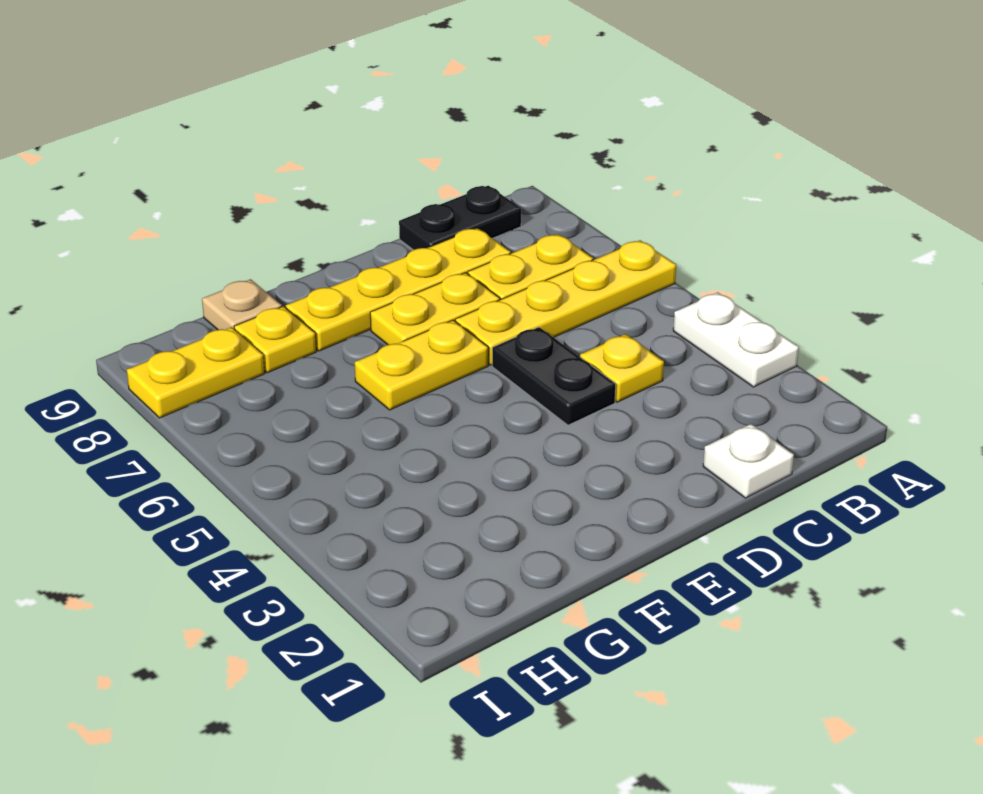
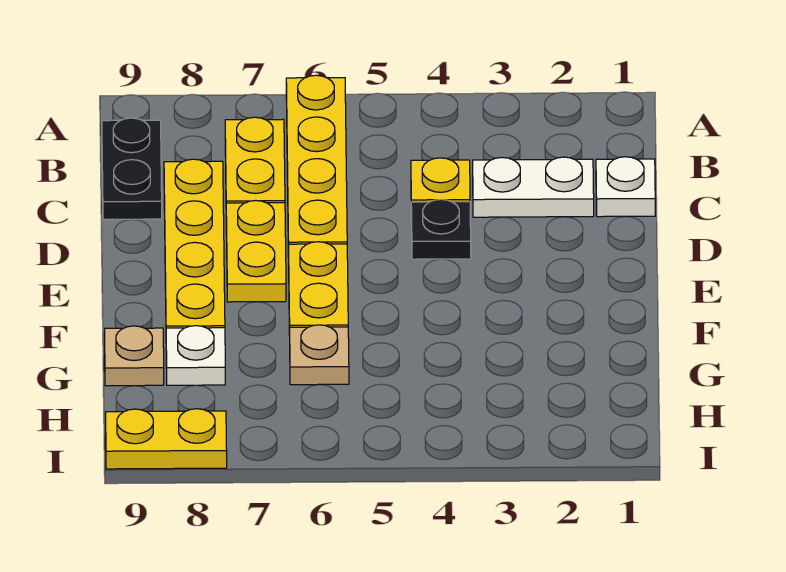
white 1x2 plate [673,292,799,387] -> white 1x2 plate moved to [473,157,594,217]
black 1x2 plate [492,327,616,425] -> black 1x1 plate [411,199,471,259]
none -> tan 1x1 plate [290,325,349,385]
yellow 1x1 plate [234,306,316,373] -> white 1x1 plate [166,326,225,385]
yellow 1x2 plate [127,327,265,418] -> yellow 1x2 plate turned to [106,409,227,469]

